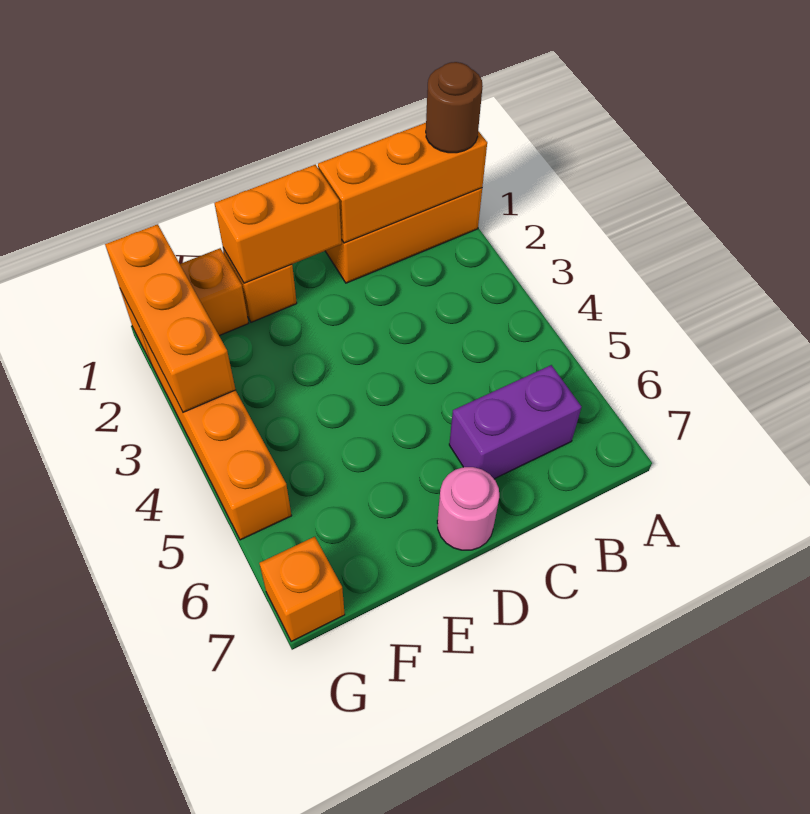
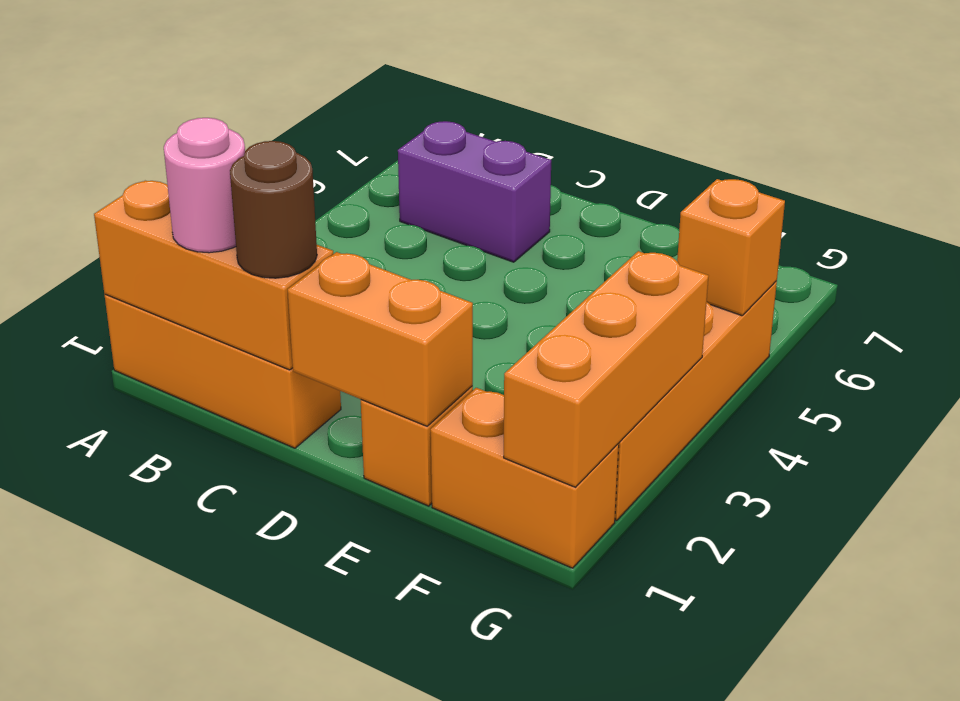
brown 1x1 round brick [426,62,483,153] -> brown 1x1 round brick moved to [230,141,317,278]
pink 1x1 round brick [437,467,499,550] -> pink 1x1 round brick moved to [164,118,245,253]
orange 1x1 brick [259,537,345,642] -> orange 1x1 brick moved to [677,179,785,316]

